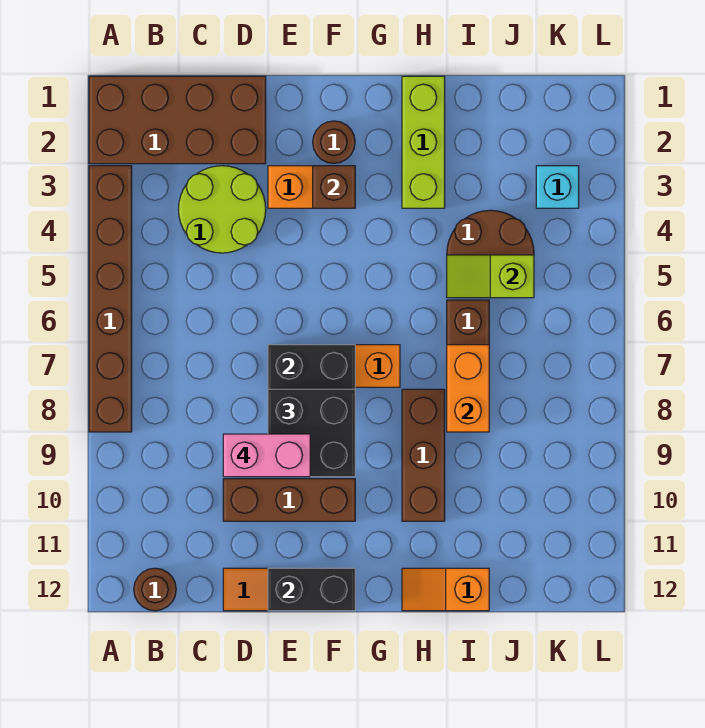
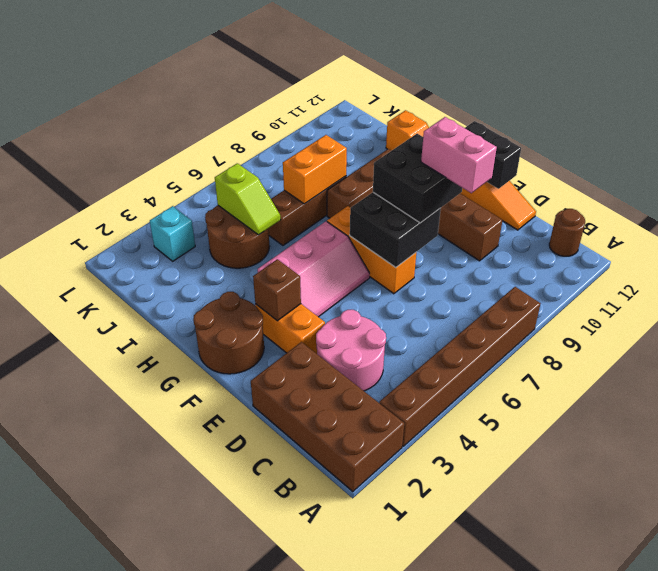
lime 2x2 round brick [178,166,266,253] -> pink 2x2 round brick [316,310,386,391]
brown 1x1 round brick [313,121,355,163] -> brown 2x2 round brick [193,292,264,374]
none -> pink 2x3 slope [258,221,370,317]
lime 1x3 brick [402,76,445,208] -> none

